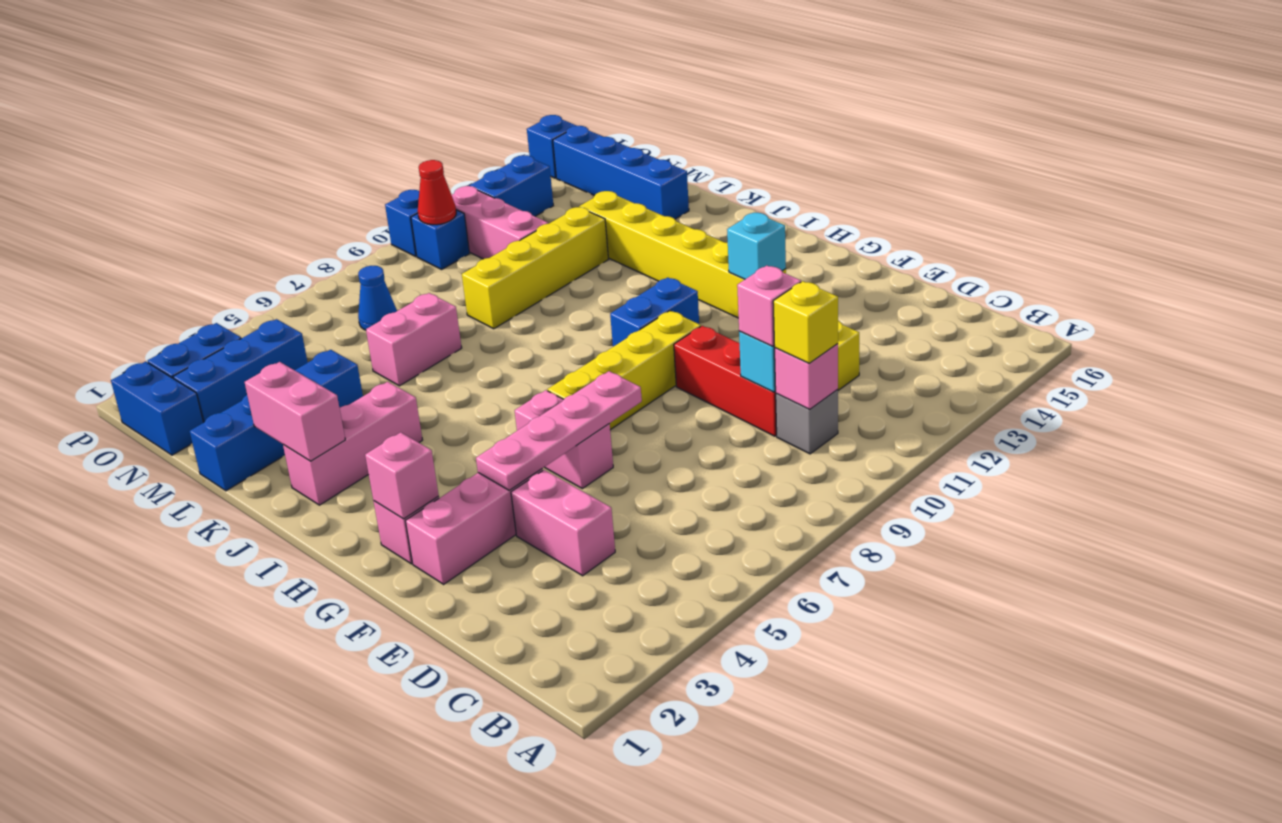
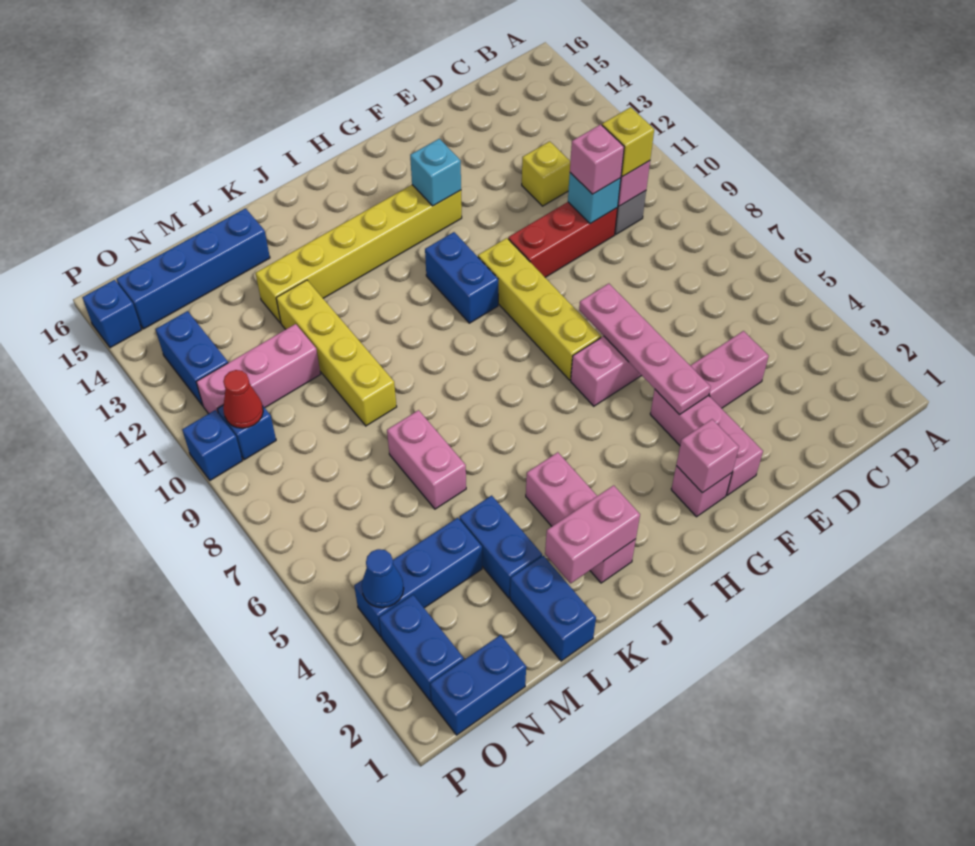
blue 1x3 brick [173,319,308,423] -> blue 1x3 brick turned to [354,518,482,637]
blue 1x1 cone [358,266,397,330] -> blue 1x1 cone moved to [362,549,404,608]

